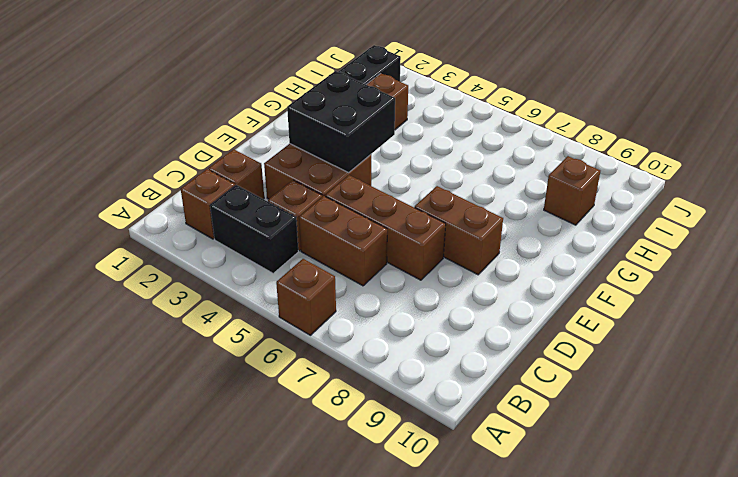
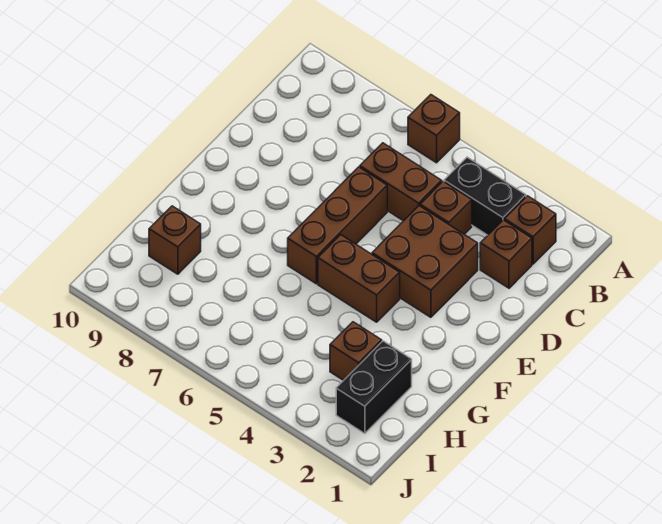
brown 1x3 brick [325,175,446,280] -> brown 1x3 brick turned to [288,167,387,284]
black 2x2 brick [287,71,395,173] -> none
brown 1x2 brick [415,186,503,275] -> brown 1x2 brick moved to [318,235,400,322]

